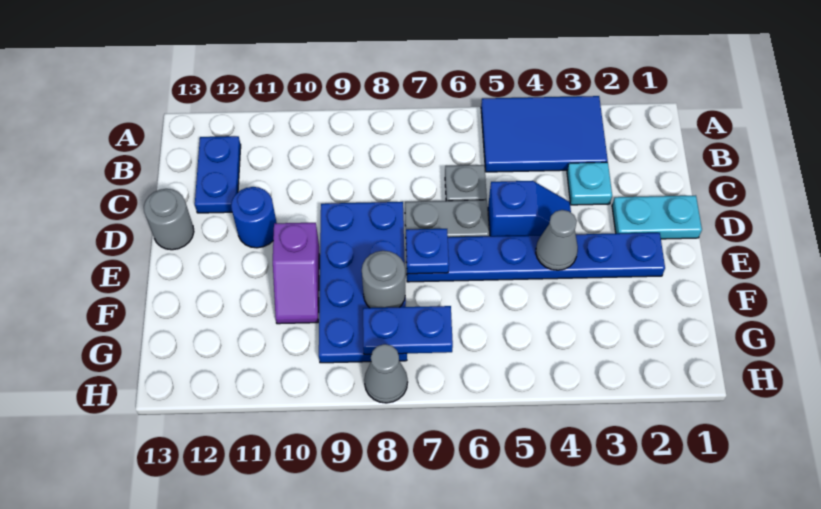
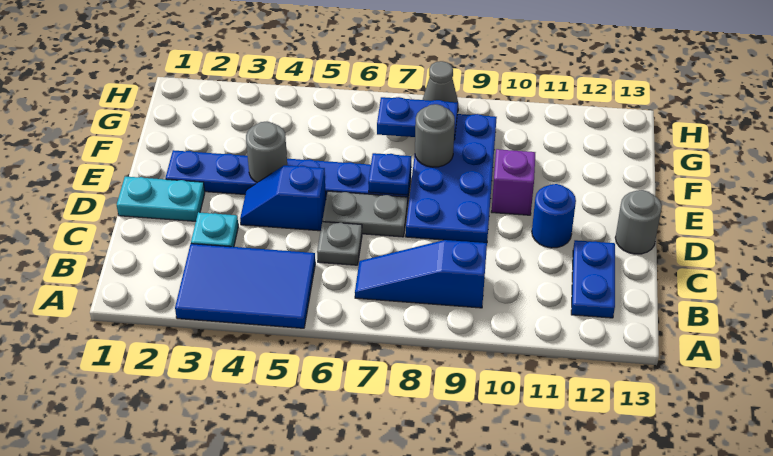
none -> blue 1x3 slope [355,240,487,308]
grey 1x1 cone [536,210,578,270] -> grey 1x1 round brick [246,122,287,183]

